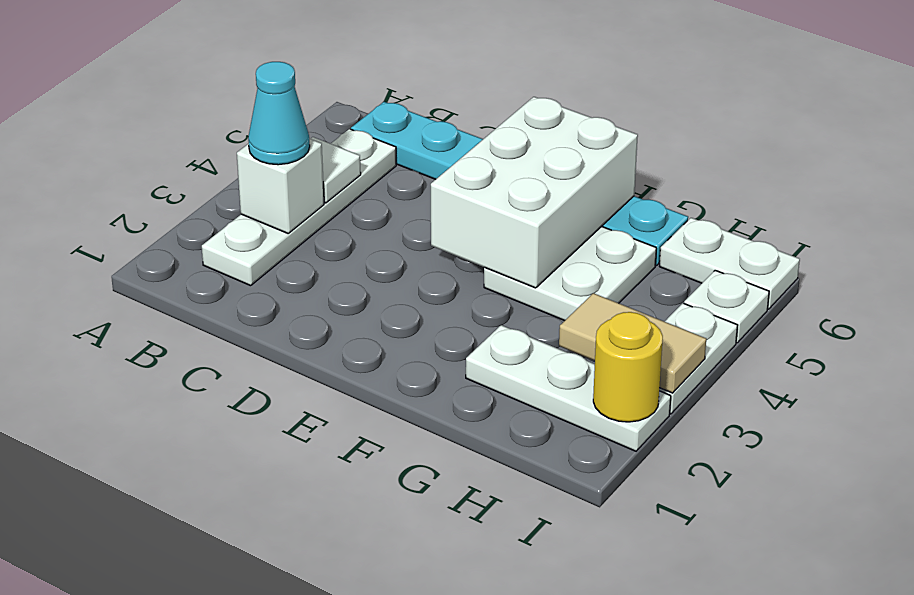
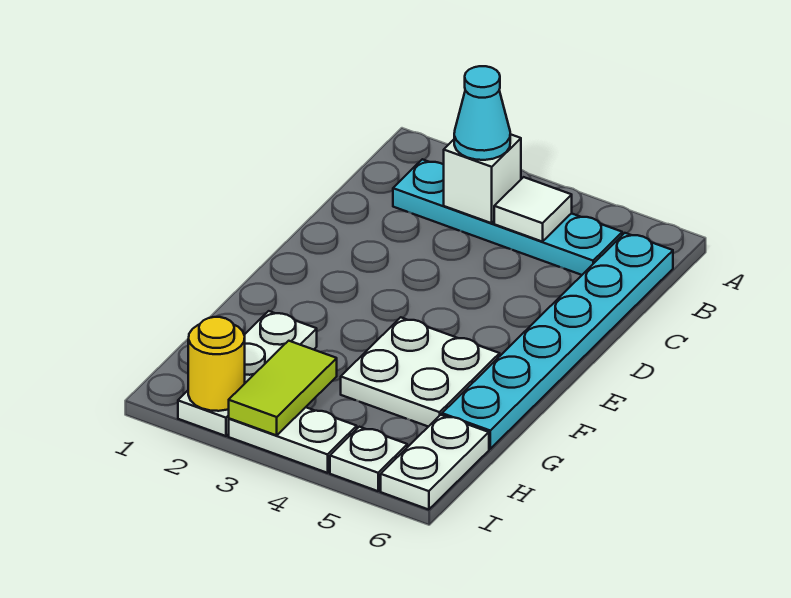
white 1x4 plate [202,129,396,286] -> cyan 1x4 plate [393,159,622,275]
white 2x3 brick [431,97,638,288] -> none
tan 1x2 tile [559,293,706,393] -> lime 1x2 tile [229,341,337,435]

